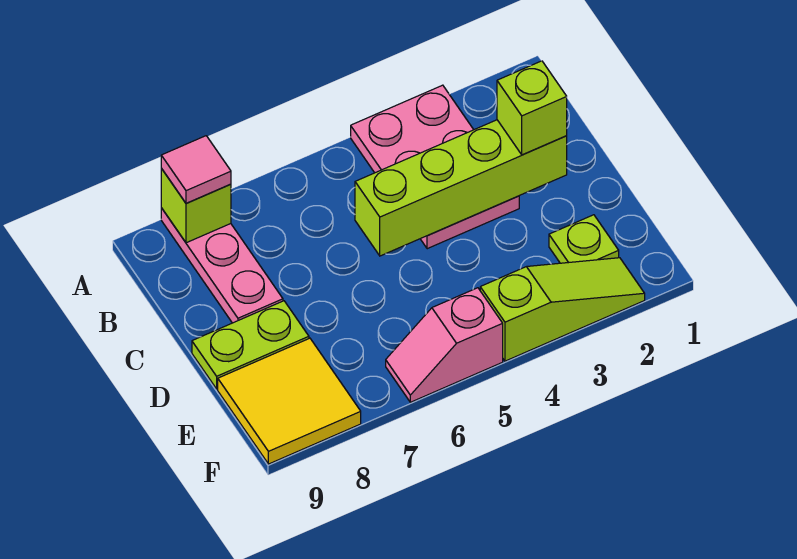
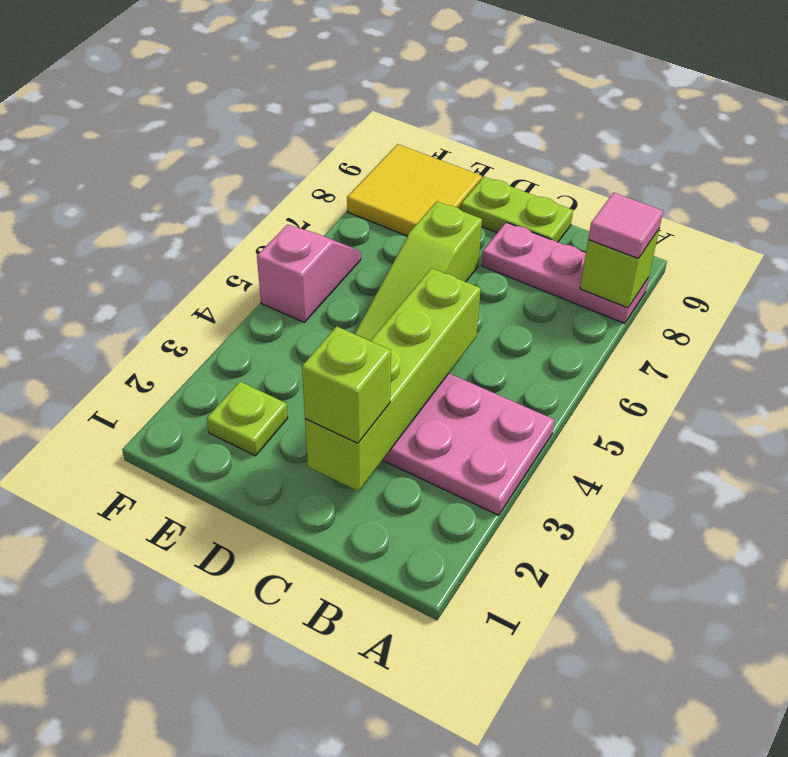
lime 1x2 plate [192,301,309,389] -> lime 1x2 plate turned to [461,177,573,242]
lime 1x3 slope [480,258,645,361] -> lime 1x3 slope moved to [355,202,482,341]

